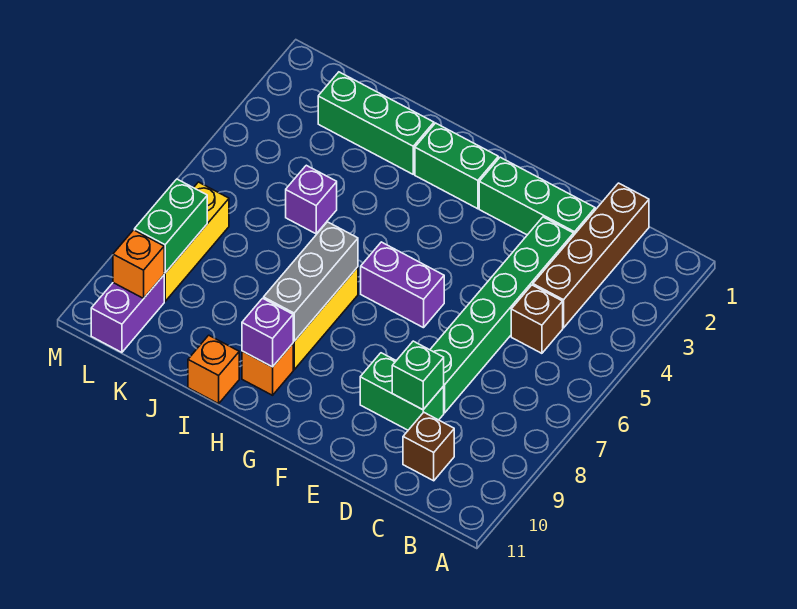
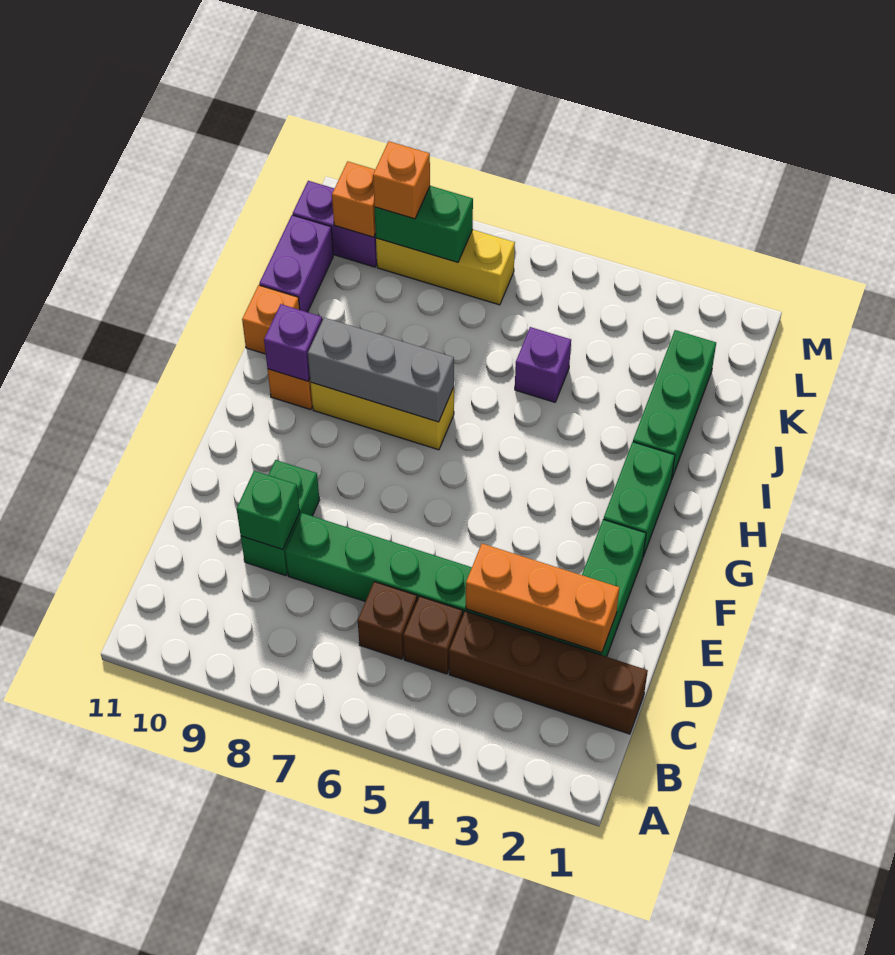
brown 1x1 brick [403,412,454,481] -> brown 1x1 brick moved to [358,582,417,659]
none -> orange 1x3 brick [466,544,619,653]
purple 1x2 brick [361,242,444,328] -> purple 1x2 brick moved to [259,215,333,312]
none -> orange 1x1 brick [373,141,430,219]

